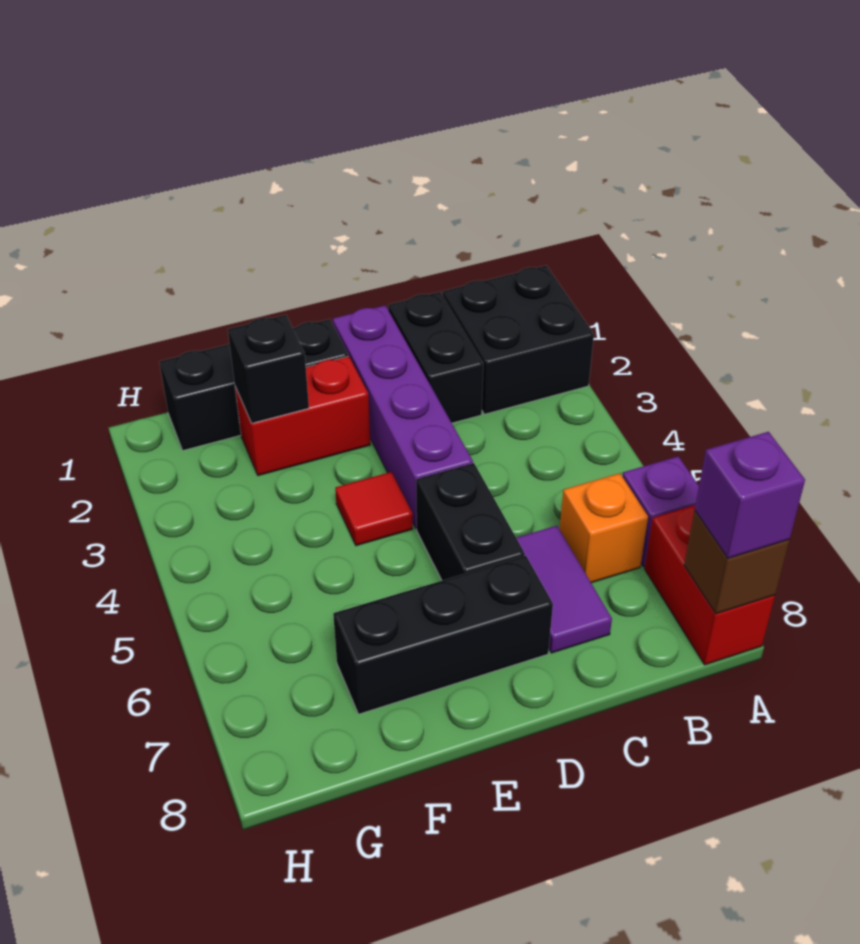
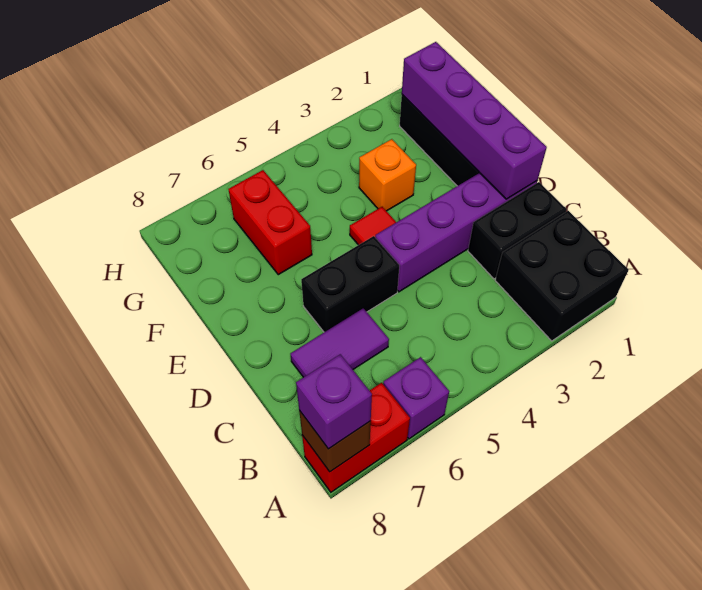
orange 1x1 brick [560,473,648,583] -> orange 1x1 brick moved to [359,139,416,211]
none -> purple 1x4 brick [402,42,547,199]
black 1x3 brick [333,556,553,714] -> none
red 1x2 brick [235,356,370,476] -> red 1x2 brick moved to [228,170,312,275]
black 1x1 brick [228,315,309,423] -> none

